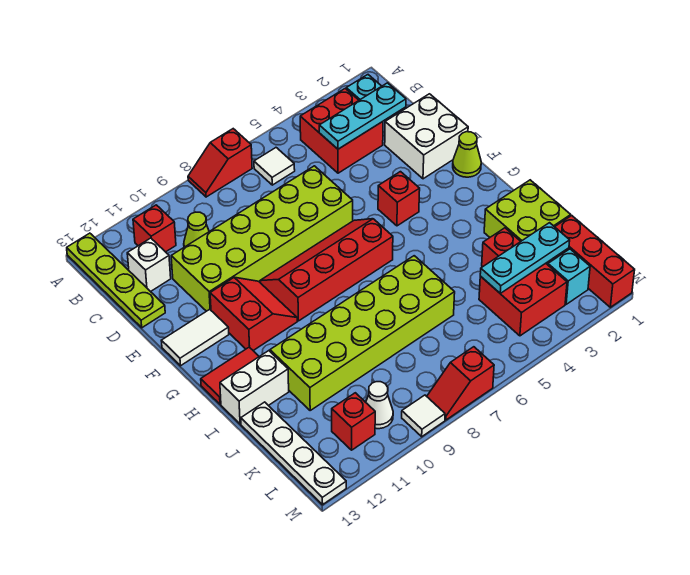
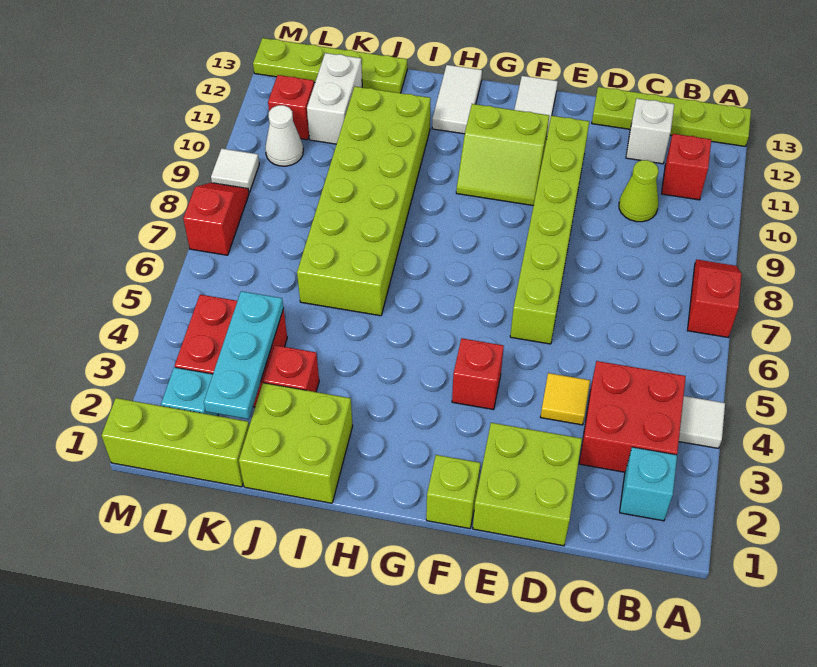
white 1x1 tile [254,148,295,185] -> white 1x1 tile moved to [679,396,725,448]
cyan 1x3 plate [319,83,406,149] -> none
white 2x2 brick [385,94,468,179] -> lime 2x2 brick [473,423,582,546]
none -> yellow 1x1 tile [541,373,590,425]
lime 2x6 brick [171,166,353,311] -> lime 1x6 brick [510,116,589,344]
lime 1x1 cone [453,132,481,177] -> lime 1x1 brick [426,455,480,529]
red 2x4 slope [260,219,393,321] -> none
red 2x2 slope [210,277,297,350] -> lime 2x2 slope [456,104,549,206]
red 1x2 tile [201,347,259,404] -> white 1x2 tile [432,65,482,134]
white 1x2 brick [220,351,289,424] -> white 1x2 brick moved to [307,53,362,144]
white 1x4 plate [241,402,346,505] -> lime 1x4 plate [253,38,407,93]
red 1x3 brick [554,216,635,307] -> lime 1x3 brick [101,398,249,487]

